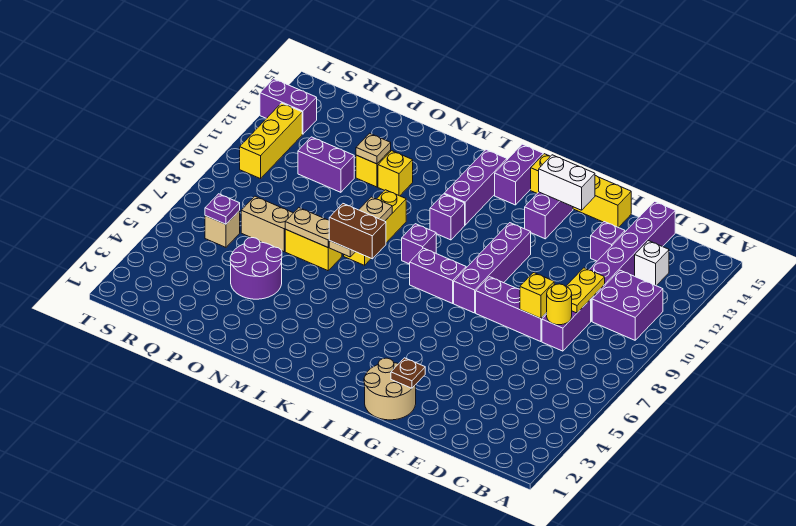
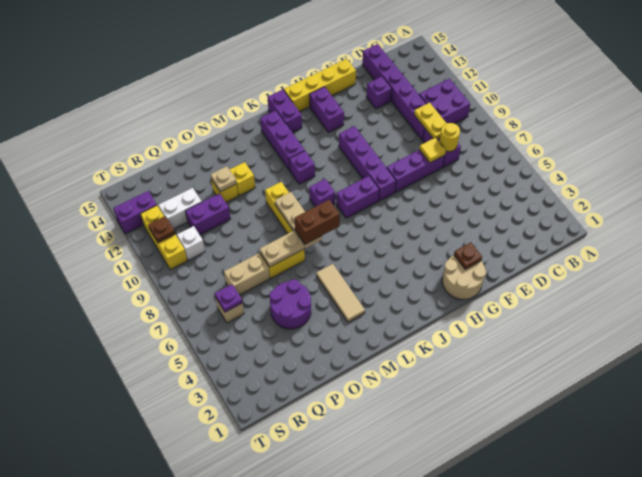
white 1x1 brick [635,241,669,286] -> white 1x1 brick moved to [177,226,205,260]
yellow 1x1 brick [520,273,554,318] -> yellow 1x1 tile [419,138,446,162]
white 1x2 brick [539,155,595,210] -> white 1x2 brick moved to [158,188,202,229]
none -> tan 1x3 tile [316,264,365,322]
none -> brown 1x1 plate [148,216,175,243]

